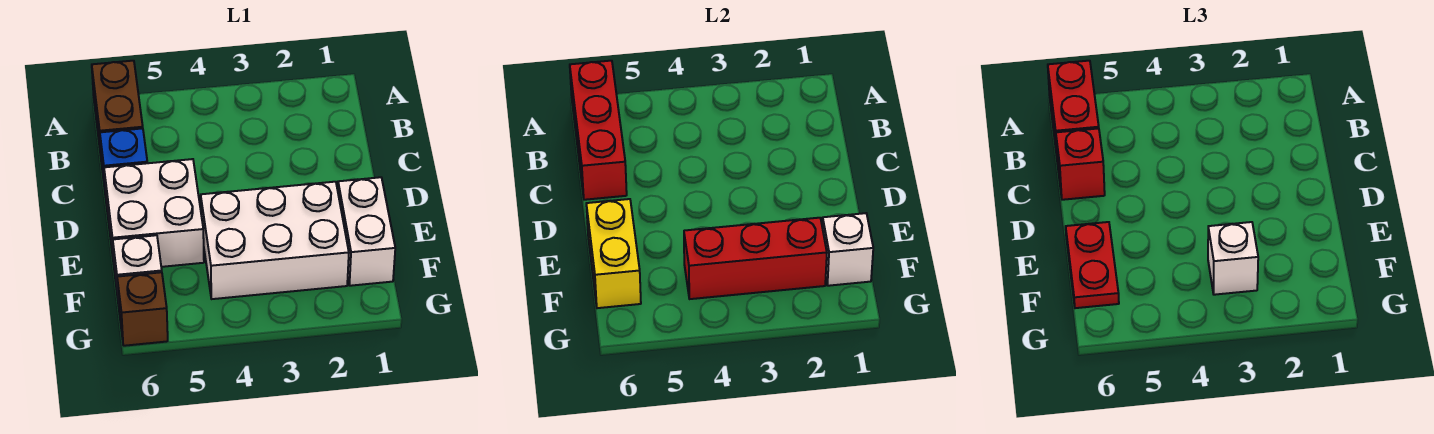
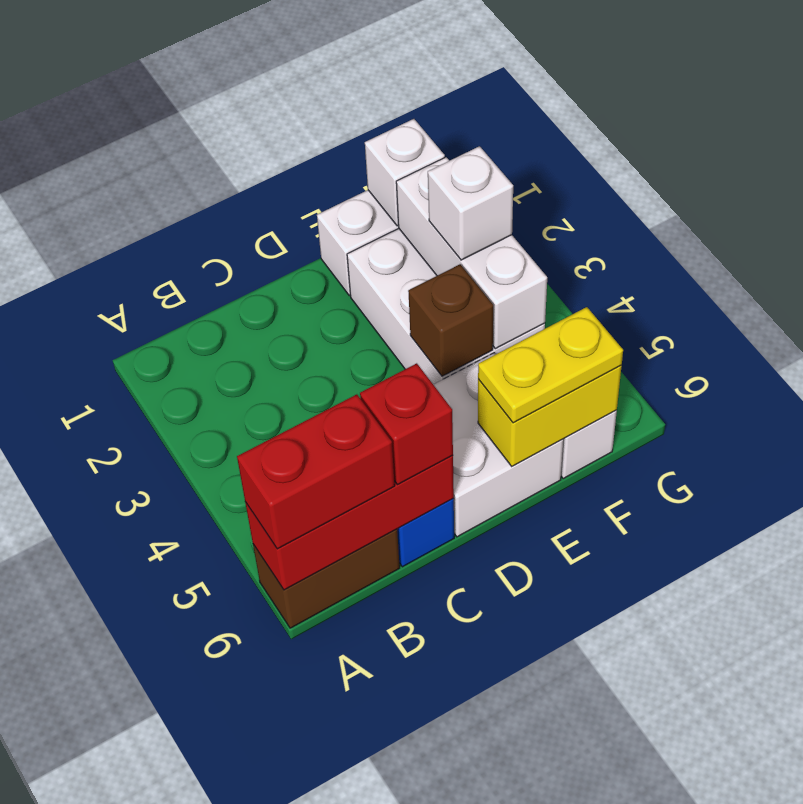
red 1x2 plate [1066,222,1119,308] -> yellow 1x2 plate [478,307,623,423]
red 1x3 brick [684,218,827,299] -> white 1x3 brick [396,157,547,349]
brown 1x1 brick [117,272,168,346] -> brown 1x1 brick moved to [408,264,493,376]

